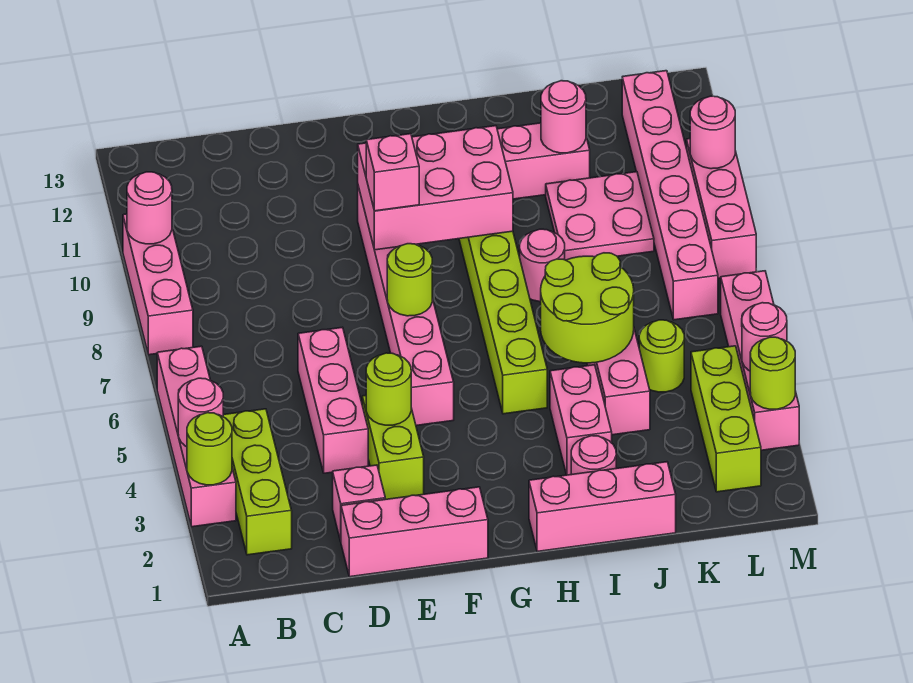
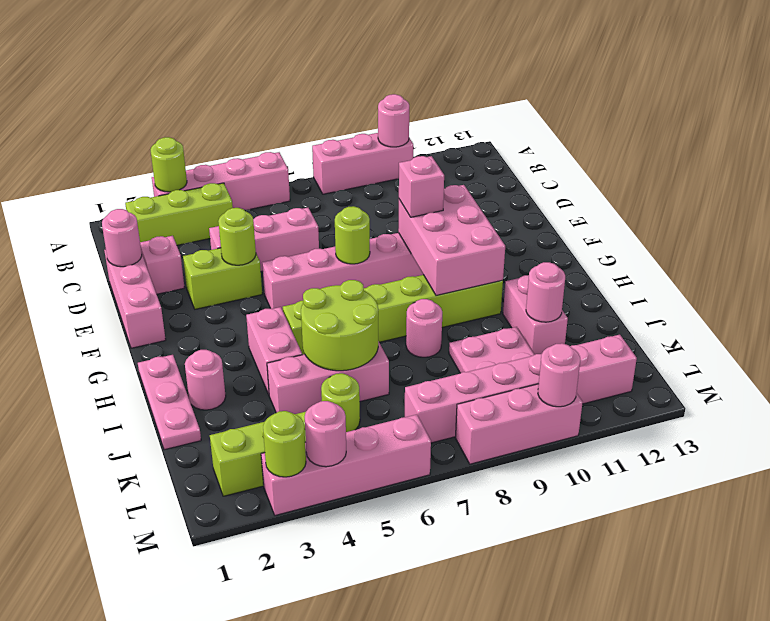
pink 1x1 round brick [178,378,223,447] -> pink 1x1 round brick moved to [102,209,142,267]
pink 1x3 brick [529,462,676,552] -> pink 1x3 plate [138,355,201,450]
pink 1x2 brick [550,365,612,475] -> pink 1x2 brick turned to [246,307,302,394]

